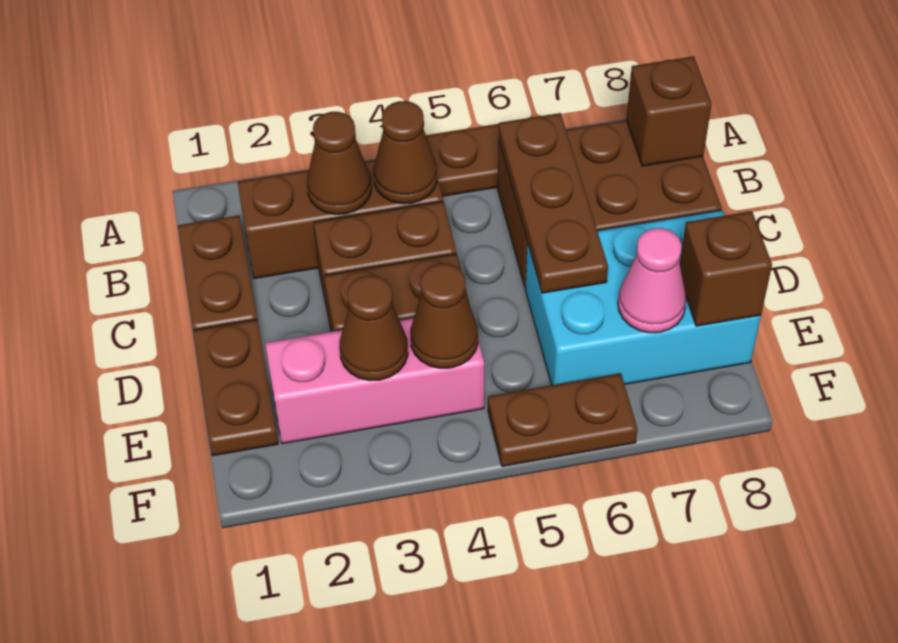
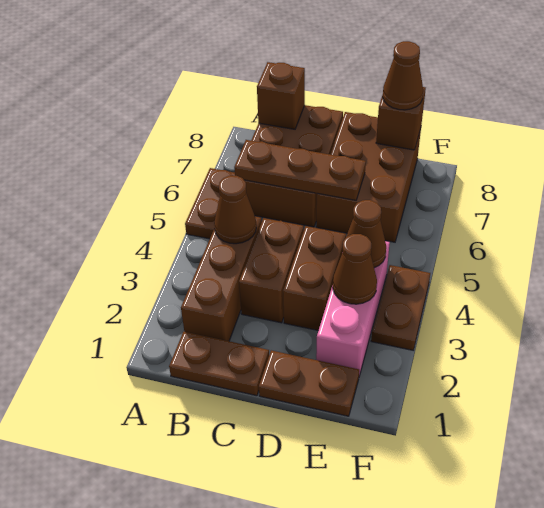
brown 1x1 cone [307,112,371,214] -> brown 1x1 cone moved to [383,41,423,110]
cyan 2x3 brick [525,210,761,385] -> brown 2x3 brick [316,112,421,242]
pink 1x1 cone [618,228,686,333] -> none
brown 1x2 plate [488,374,638,467] -> brown 1x2 plate moved to [371,265,430,350]

